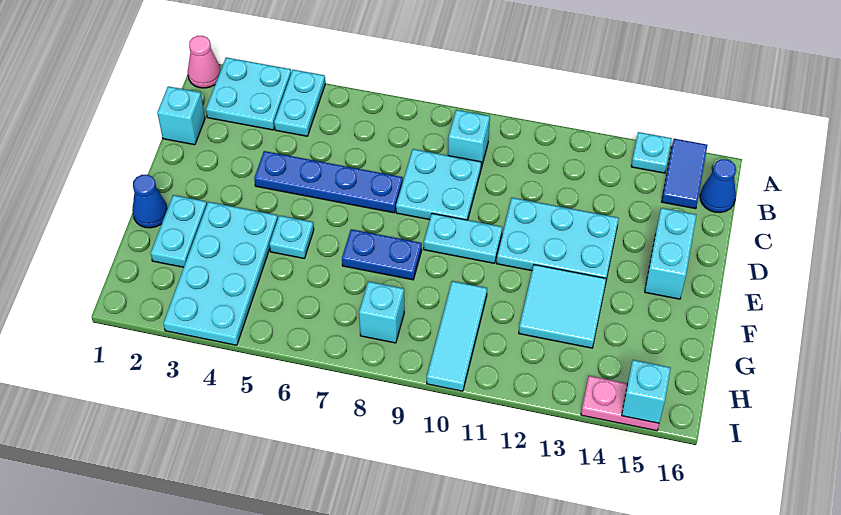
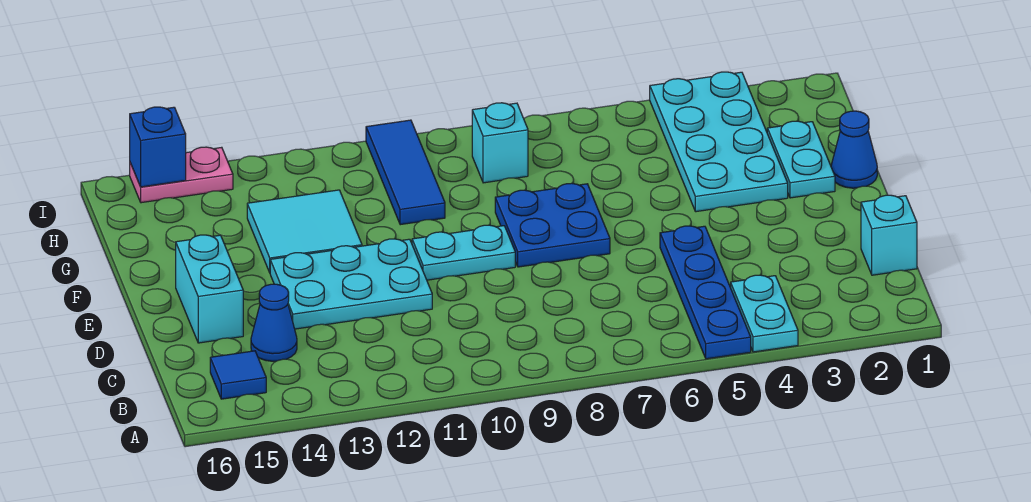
pink 1x1 cone [188,36,221,88] -> none
cyan 2x2 plate [206,57,291,130] -> none
cyan 1x1 plate [631,132,672,173] -> none
blue 1x2 tile [662,139,707,209] -> blue 1x1 tile [210,351,266,399]
cyan 1x1 brick [448,110,490,168] -> none
blue 1x1 cone [700,159,736,213] -> blue 1x1 cone moved to [251,284,297,361]
cyan 2x2 plate [396,149,481,220] -> none
blue 1x4 plate [254,151,403,213] -> blue 1x4 plate turned to [660,226,751,359]
cyan 1x1 plate [269,216,314,258] -> none
blue 1x2 plate [342,229,422,280] -> blue 2x2 plate [495,183,610,267]
cyan 1x3 tile [427,281,487,391] -> blue 1x3 tile [366,120,445,225]
cyan 1x1 brick [622,360,671,423] -> blue 1x1 brick [130,107,186,187]

